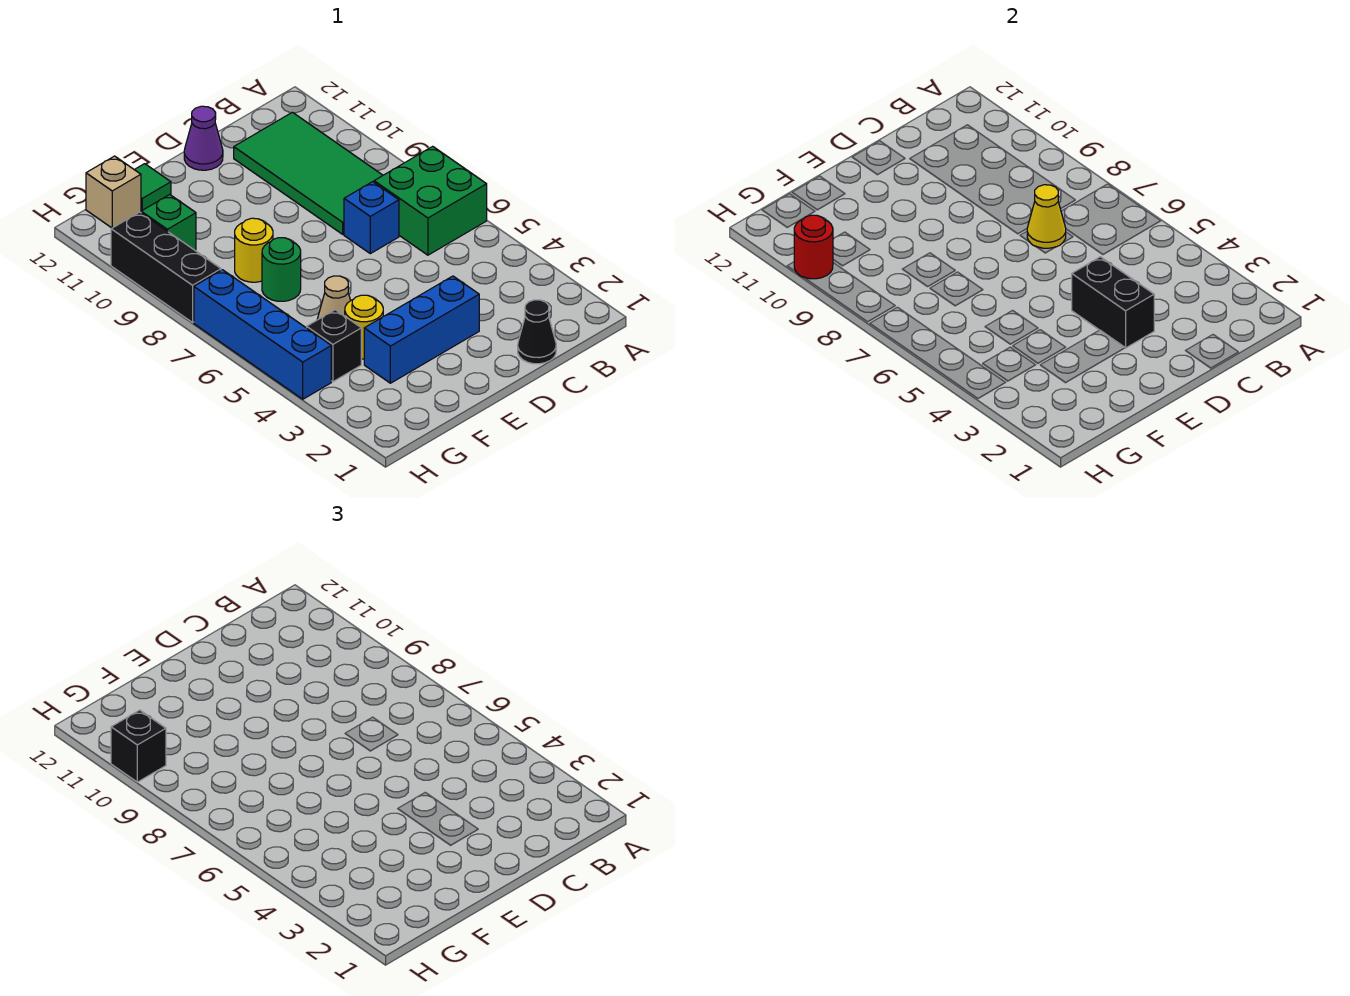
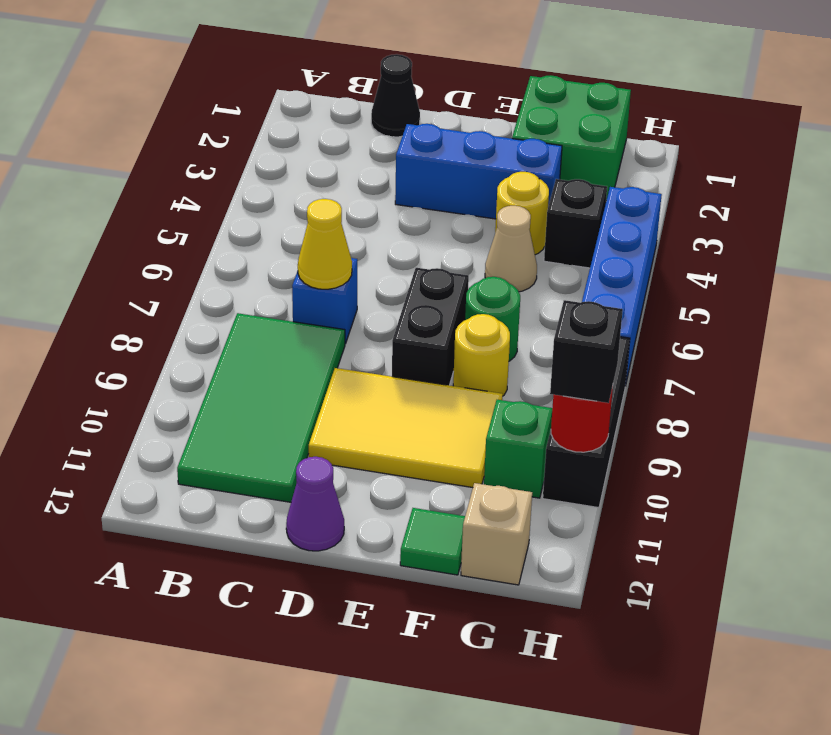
green 2x2 brick [374,146,487,255] -> green 2x2 brick moved to [512,75,631,201]
black 1x2 brick [1072,257,1154,348] -> black 1x2 brick moved to [392,268,469,385]
none -> yellow 2x3 tile [309,368,503,488]

